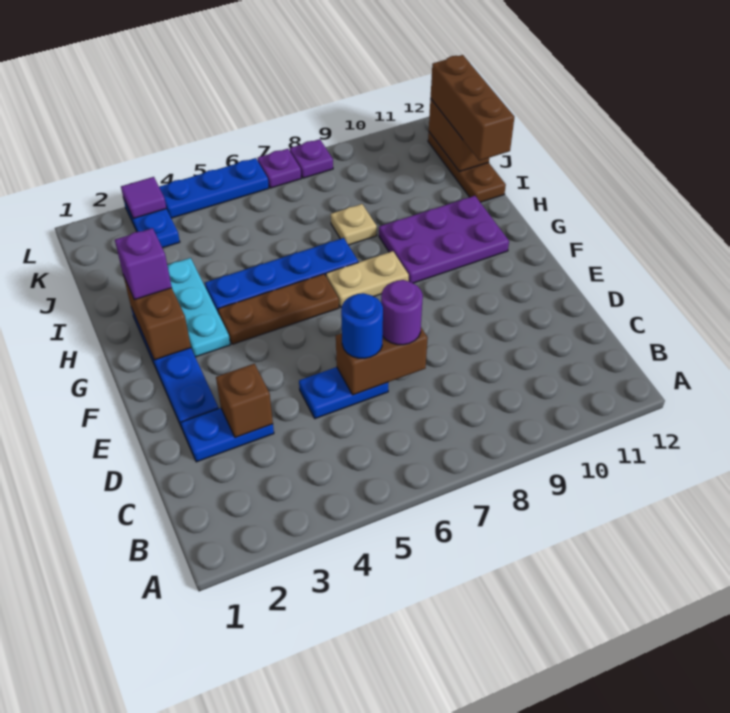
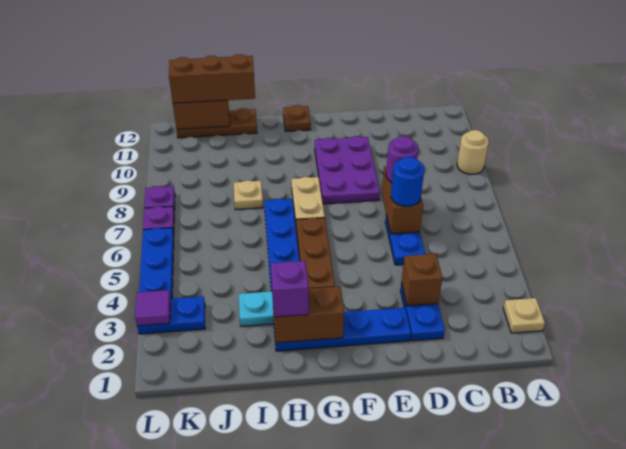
none -> tan 1x1 plate [503,298,545,333]
none -> tan 1x1 round brick [457,130,489,174]
purple 2x3 plate [379,196,509,283] -> purple 2x3 plate moved to [315,136,380,204]
none -> brown 1x1 plate [283,105,311,131]

